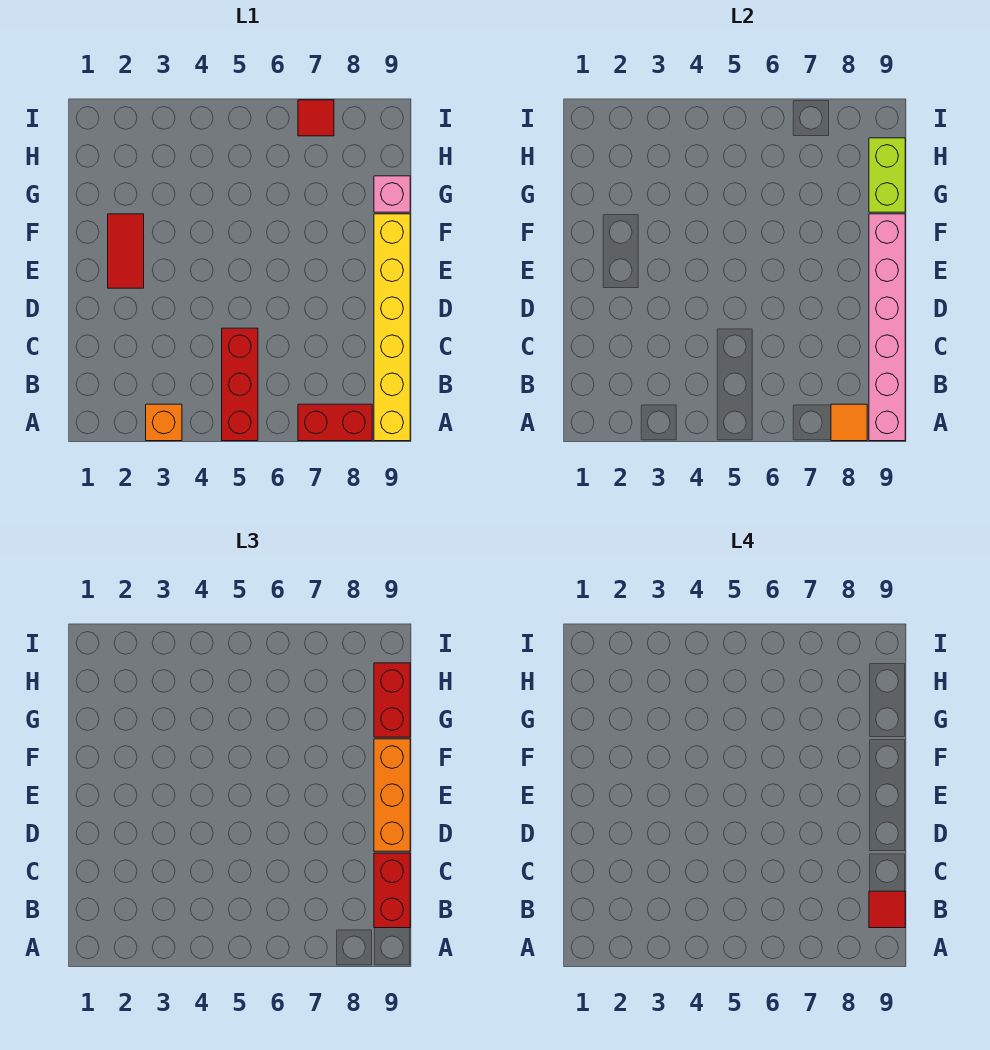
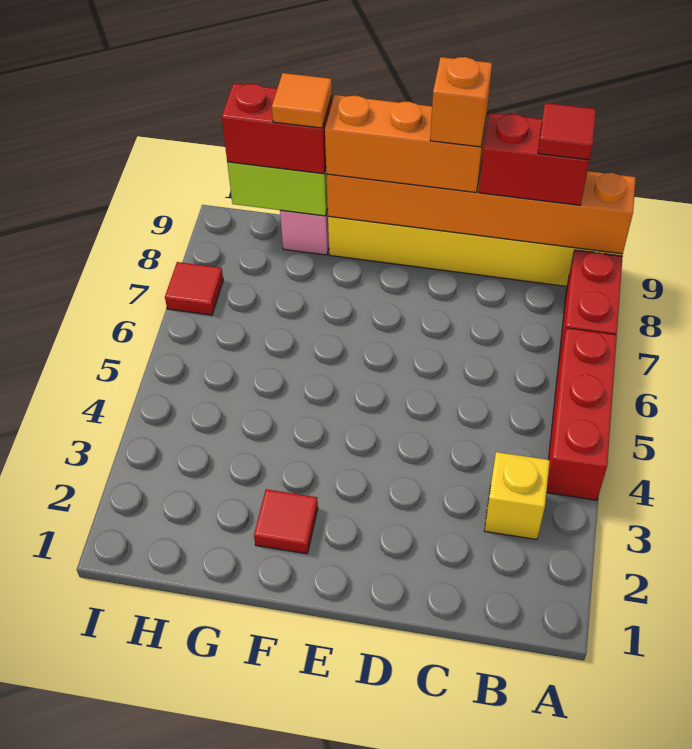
orange 1x1 brick [146,404,182,441] -> orange 1x1 brick moved to [430,57,492,147]
red 1x3 brick [222,328,258,441] -> red 1x3 brick turned to [546,328,617,500]
orange 1x1 tile [831,404,867,441] -> orange 1x1 tile moved to [272,73,332,128]
pink 1x6 brick [869,214,905,441] -> orange 1x6 brick [326,163,636,254]
none -> yellow 1x1 brick [484,452,550,540]
red 1x2 tile [108,214,144,288] -> red 1x1 tile [254,489,318,554]

